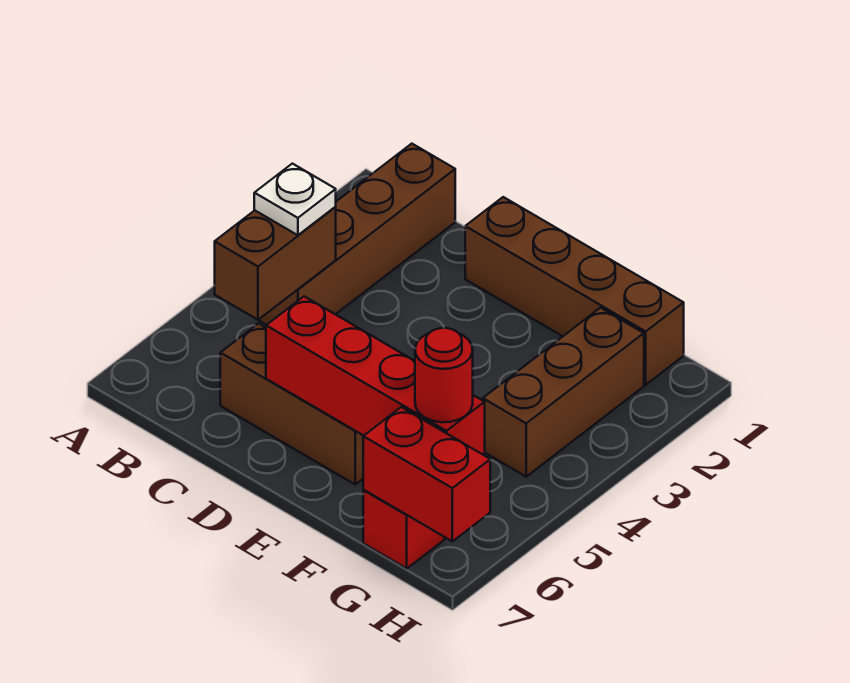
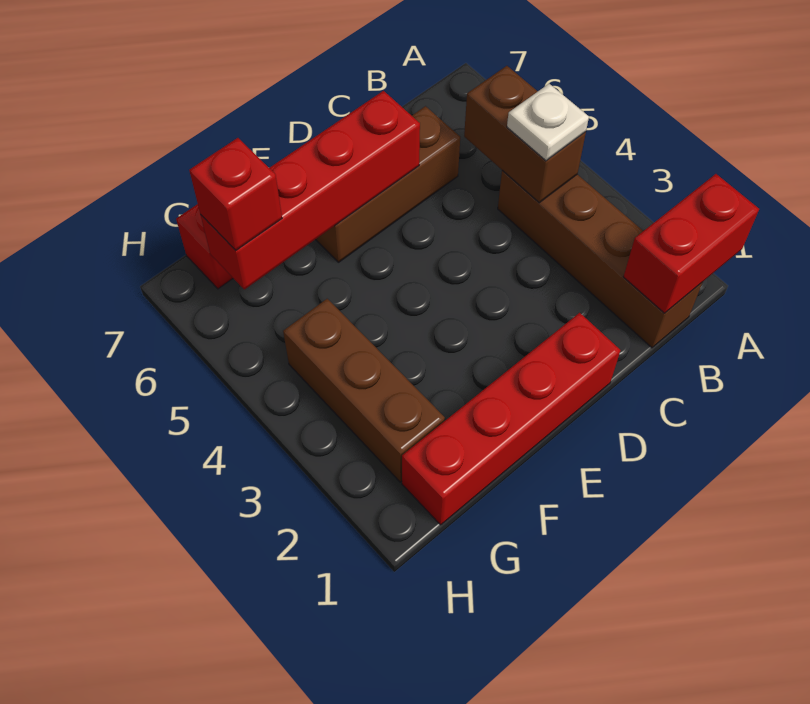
brown 1x4 brick [465,197,684,385] -> red 1x4 brick [402,313,620,525]
red 1x1 round brick [415,328,473,422] -> red 1x1 brick [189,138,282,250]
red 1x2 brick [363,407,490,541] -> red 1x2 brick moved to [624,174,759,313]

